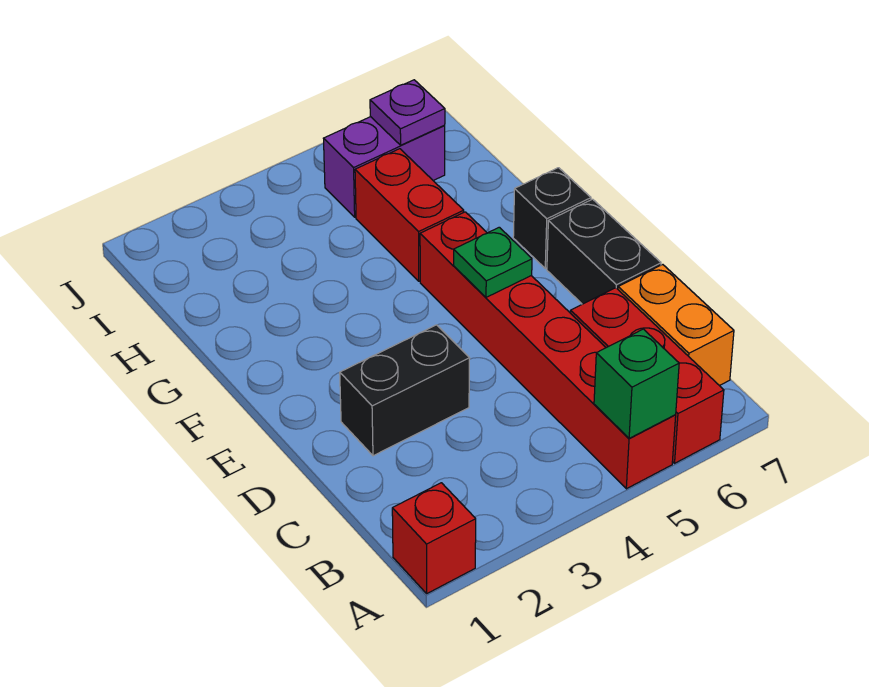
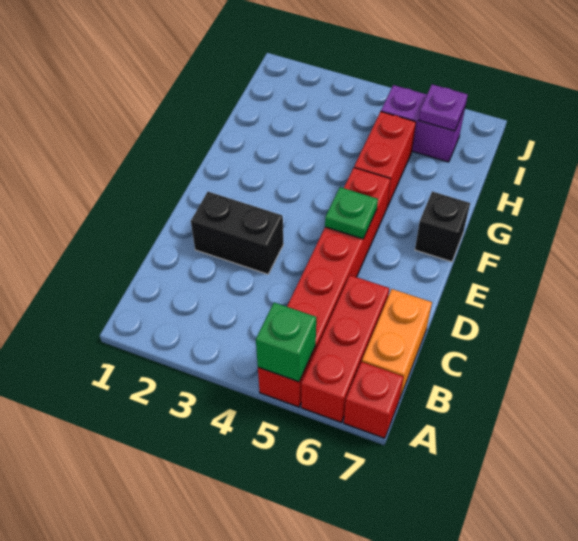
red 1x1 brick [392,483,476,593] -> red 1x1 brick moved to [344,362,403,438]
black 1x2 brick [547,199,661,304] -> none

